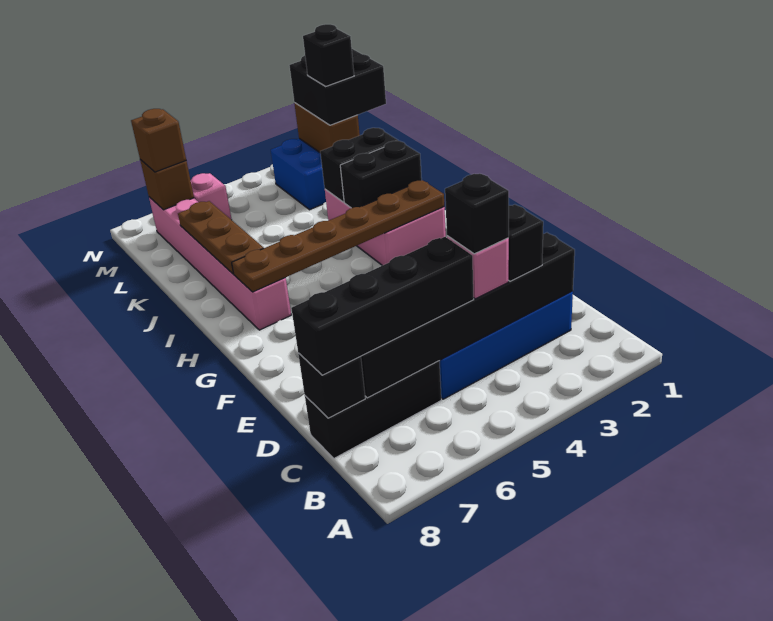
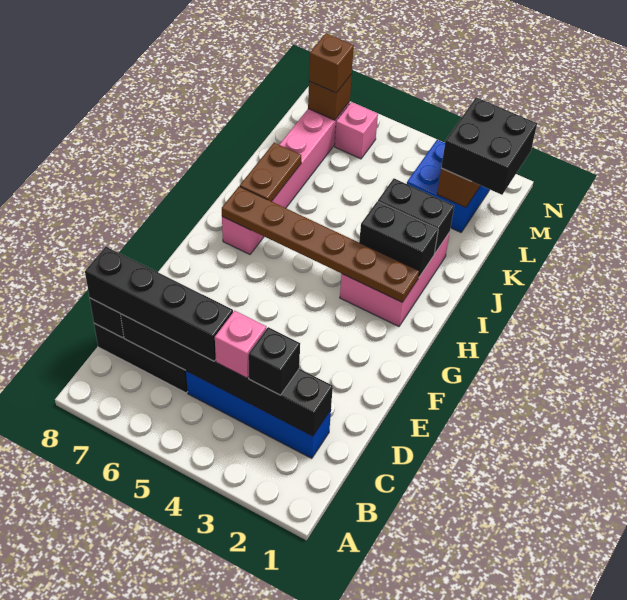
black 1x1 brick [445,174,509,254] -> none
brown 1x3 plate [178,201,264,274] -> brown 1x2 plate [240,143,301,202]
black 1x1 brick [303,24,354,87] -> none

